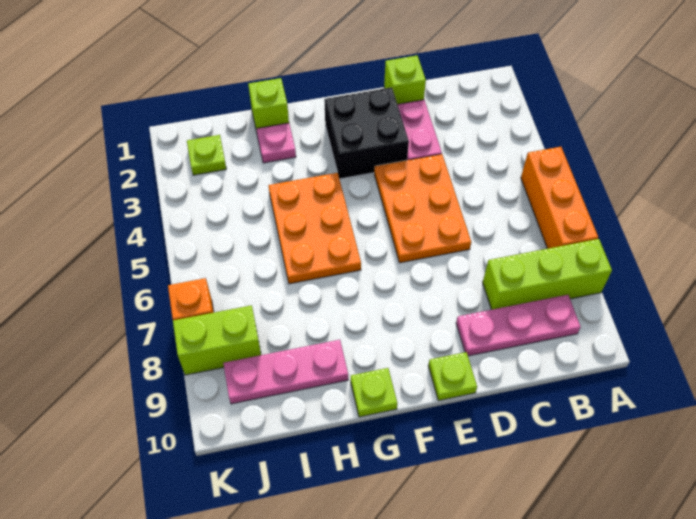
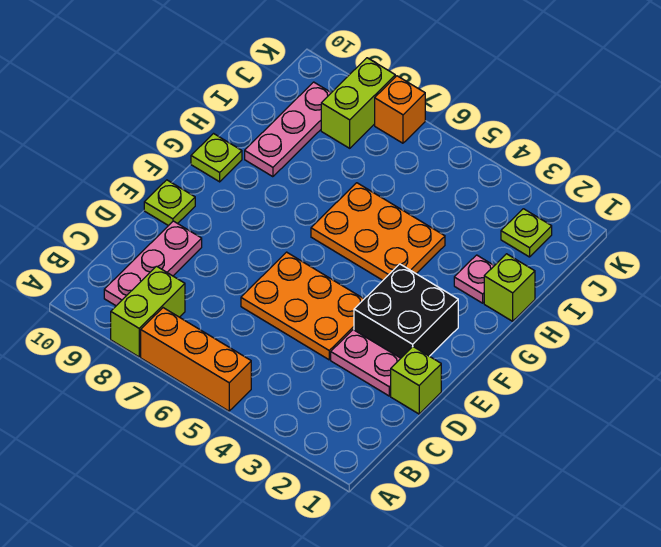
lime 1x3 brick [483,239,612,310] -> lime 1x2 brick [111,266,185,357]

